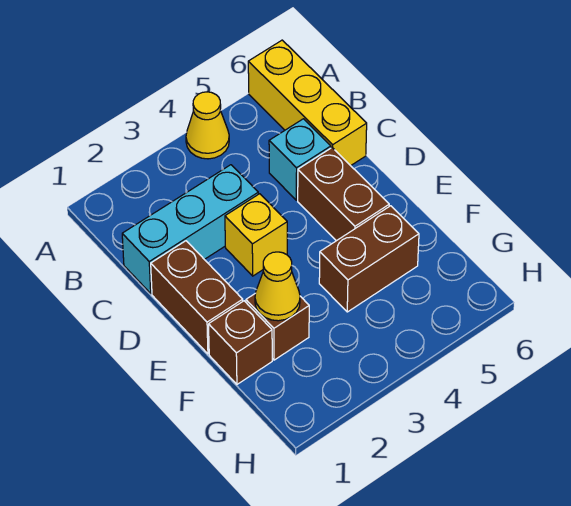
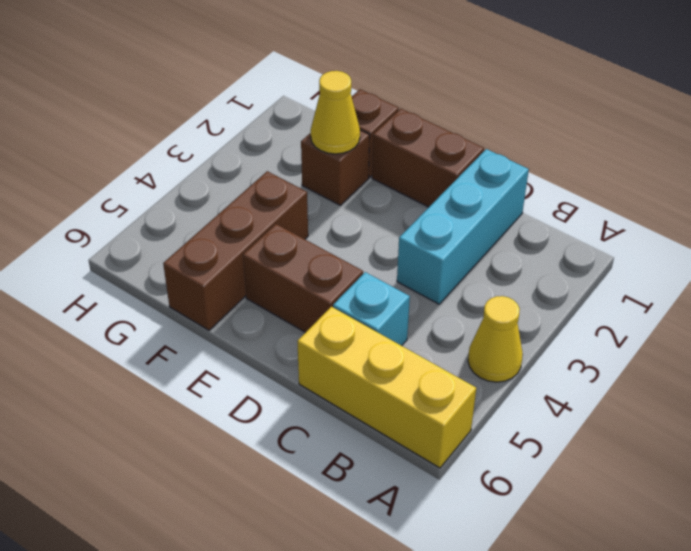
yellow 1x1 brick [225,194,287,276] -> none
brown 1x2 brick [319,206,419,312] -> brown 1x3 brick [163,171,308,330]

